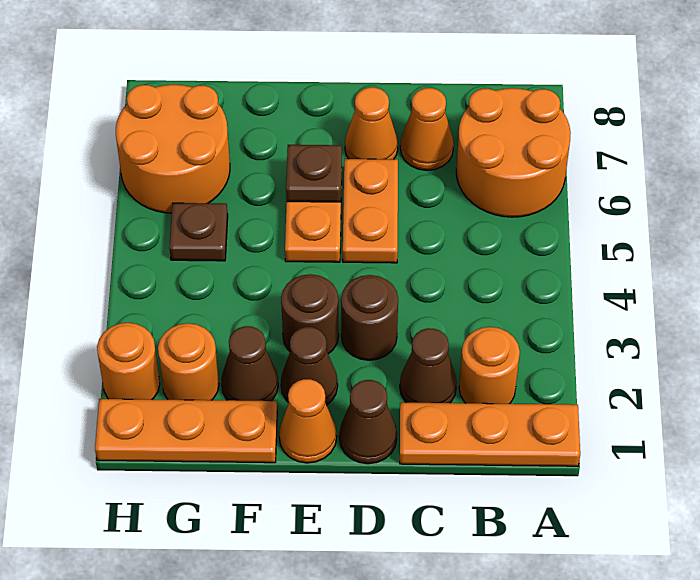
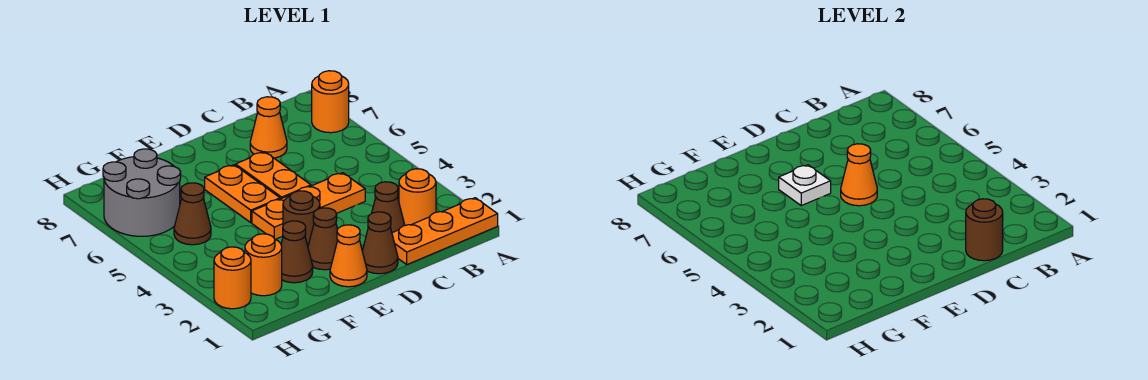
orange 2x2 round brick [456,88,571,217] -> orange 1x1 round brick [312,71,349,133]
brown 1x1 round brick [341,275,398,360] -> brown 1x1 round brick moved to [966,199,1003,261]
orange 1x1 cone [345,87,398,159] -> orange 1x1 cone moved to [841,144,877,206]
brown 1x1 plate [286,145,342,202] -> white 1x1 plate [779,165,831,206]
orange 1x3 plate [95,399,277,463] -> orange 1x3 plate moved to [252,173,365,239]
brown 1x1 plate [169,203,228,261] -> brown 1x1 cone [174,183,211,245]
orange 2x2 round brick [116,85,230,213] -> grey 2x2 round brick [103,149,181,236]

